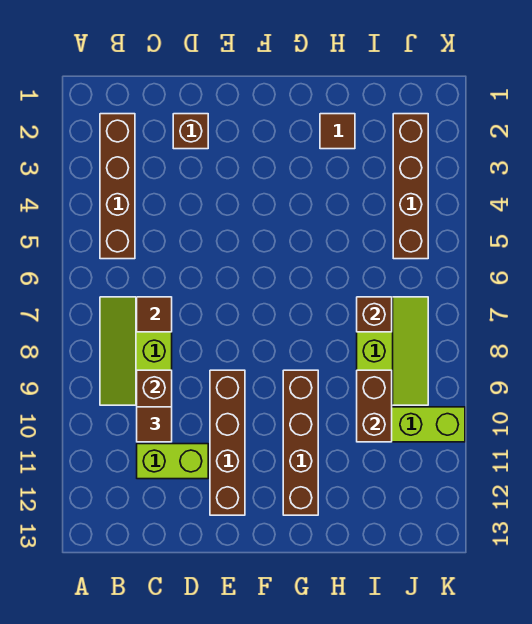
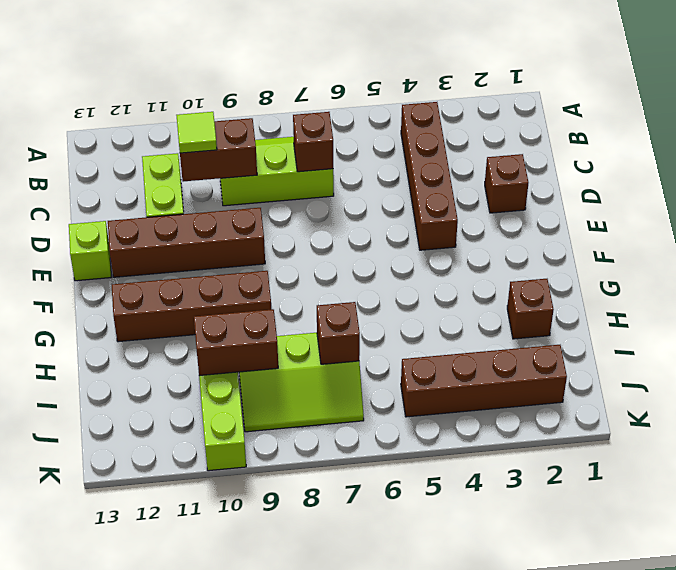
brown 1x4 brick [100,114,135,259] -> brown 1x4 brick turned to [401,102,458,250]
brown 1x1 tile [137,297,172,332] -> brown 1x1 brick [293,112,333,172]
brown 1x1 tile [137,407,172,442] -> lime 1x1 tile [176,112,217,153]
none -> lime 1x1 brick [69,221,111,281]
brown 1x1 tile [320,114,355,149] -> brown 1x1 brick [507,279,554,339]

